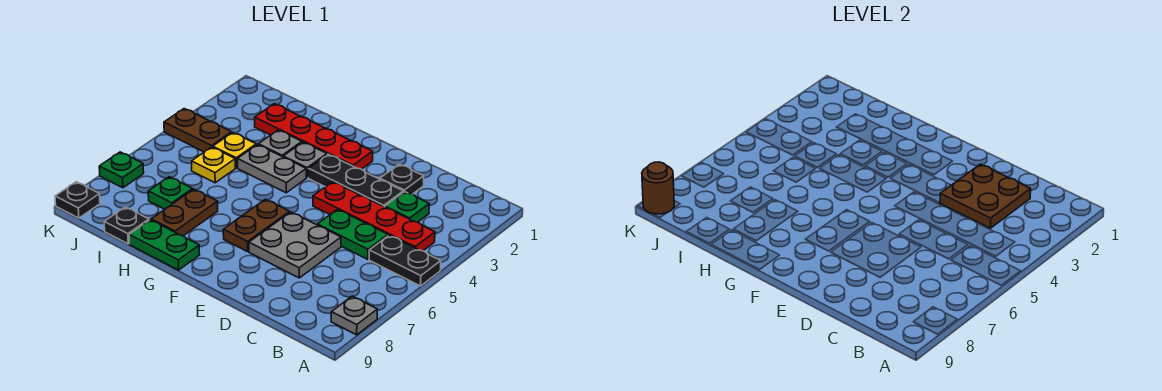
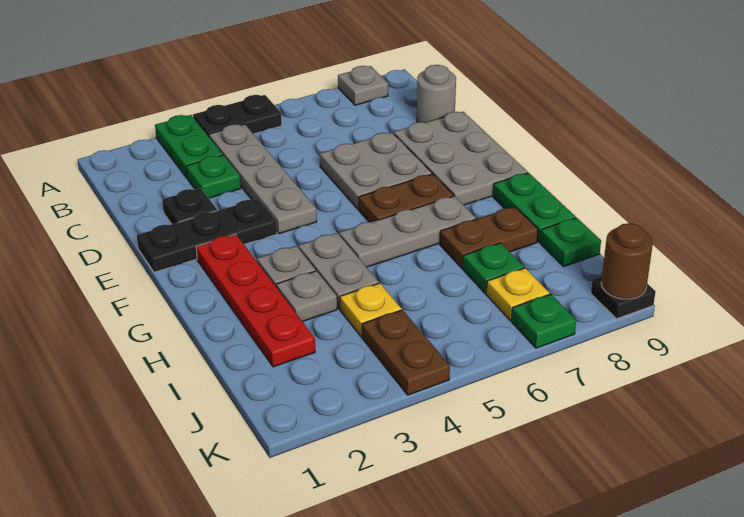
black 1x2 plate [369,235,441,286] -> black 1x2 plate turned to [193,95,282,136]
red 1x4 plate [313,182,435,251] -> grey 1x4 plate [209,124,317,234]
brown 2x2 plate [940,164,1031,228] -> none
green 1x2 plate [317,210,388,259] -> green 1x2 plate moved to [155,115,223,178]
none -> grey 1x1 round brick [417,65,456,123]
black 1x3 plate [308,154,403,207] -> black 1x3 plate turned to [137,199,277,272]
none -> grey 2x3 plate [394,112,528,205]
none -> grey 1x3 plate [339,196,476,267]
yellow 1x1 plate [192,147,235,183] -> yellow 1x1 plate moved to [486,268,550,320]
black 1x1 plate [104,207,149,244] -> green 1x1 plate [540,218,601,266]

